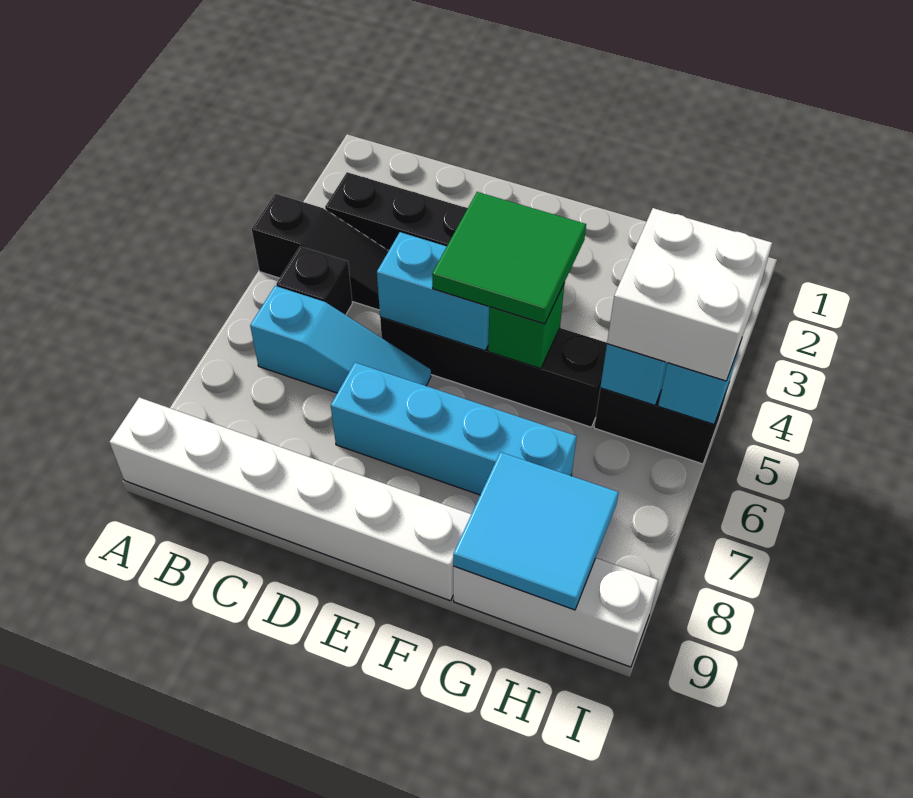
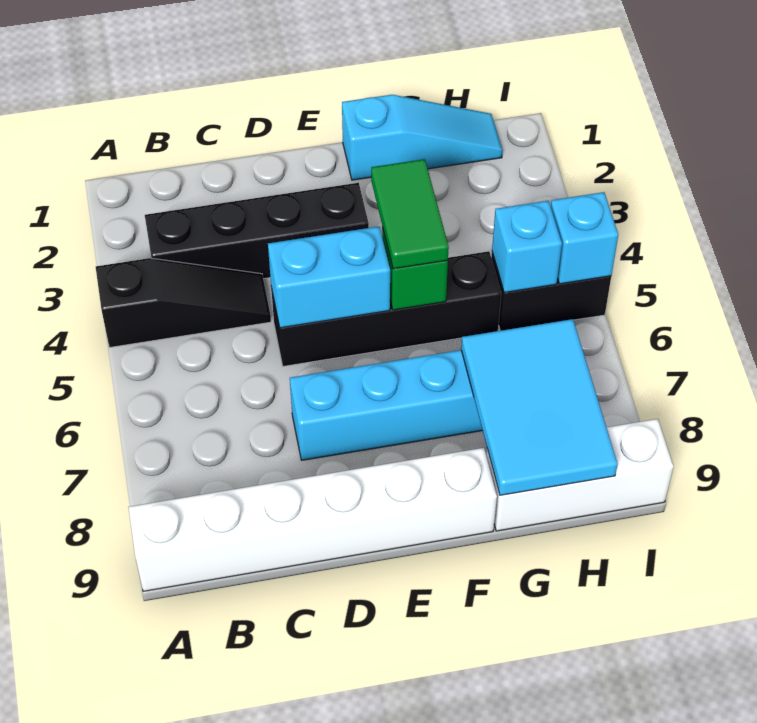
black 1x1 brick [276,246,352,315] -> none
cyan 1x3 slope [250,286,431,393] -> cyan 1x3 slope moved to [342,95,502,180]
green 2x2 tile [432,192,586,324] -> green 1x2 tile [371,159,449,269]
cyan 2x2 tile [453,452,619,610] -> cyan 2x3 tile [461,319,618,495]
white 2x2 brick [607,208,772,381] -> none

